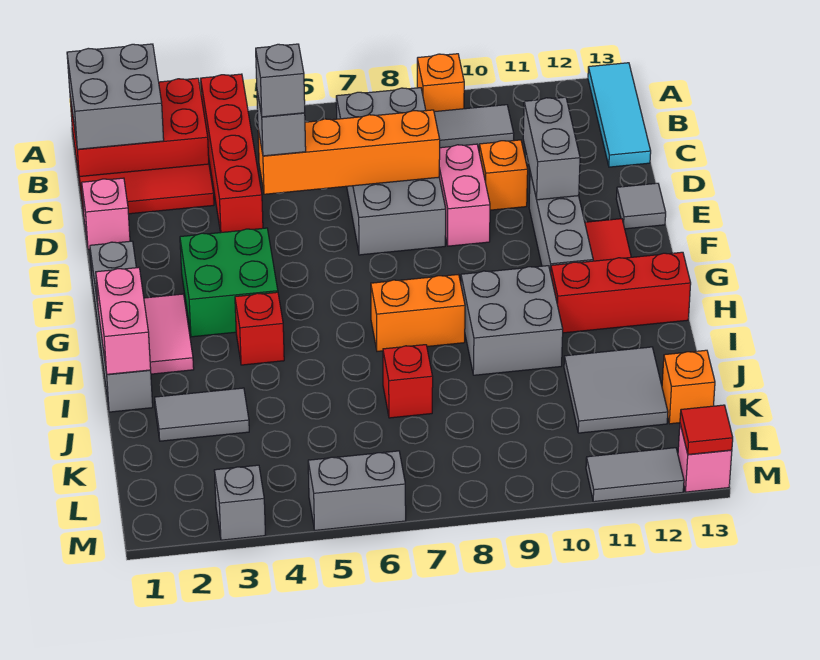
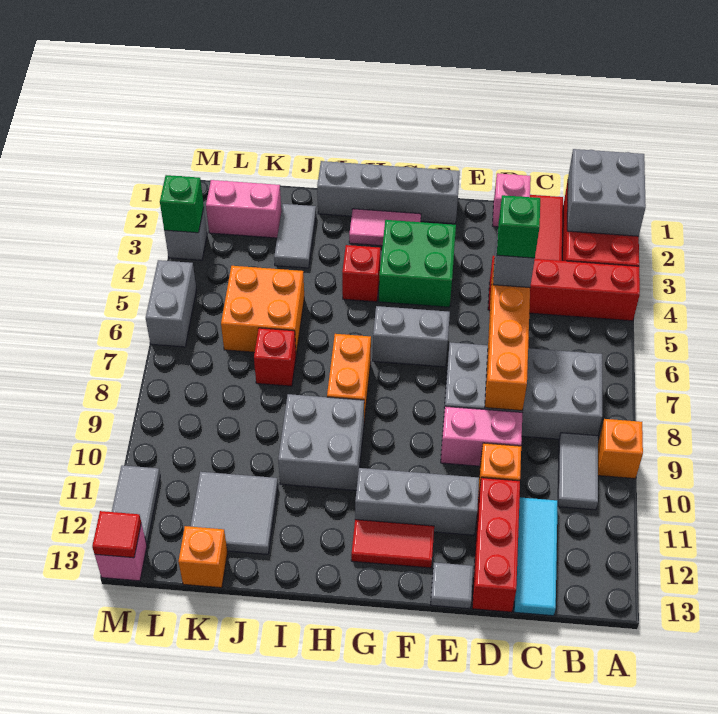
cyan 1x3 tile [588,63,651,167] -> cyan 1x3 tile turned to [514,497,558,616]
grey 1x1 brick [256,44,305,117] -> green 1x1 brick [497,195,540,258]
grey 1x2 brick [523,97,580,200] -> grey 1x2 brick moved to [373,306,450,367]
pink 1x2 brick [96,268,151,374] -> pink 1x2 brick moved to [206,180,281,238]
red 1x3 brick [551,252,691,333] -> red 1x3 brick moved to [472,478,520,612]
none -> orange 2x2 brick [221,266,304,354]
none -> green 1x1 brick [160,175,204,233]

